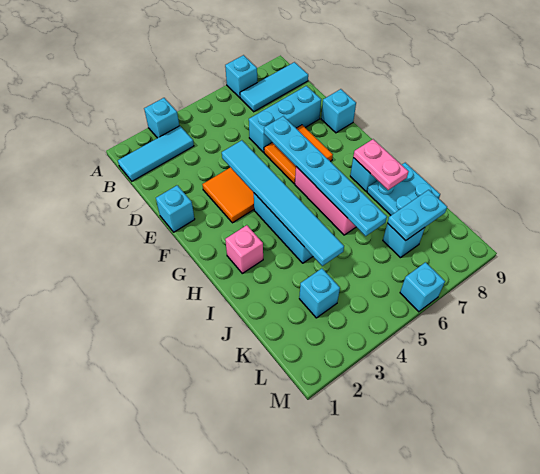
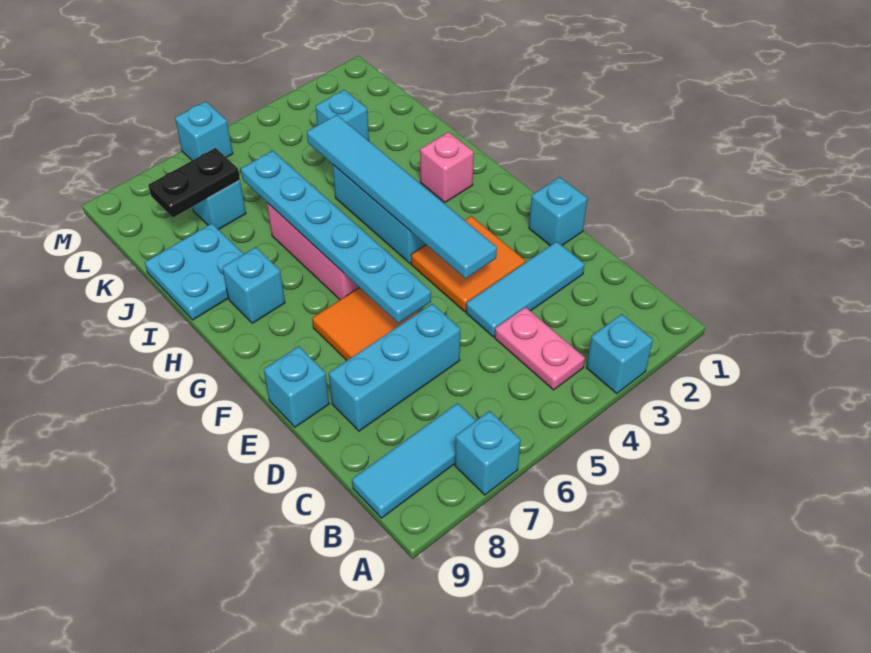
cyan 1x3 tile [118,126,194,181] -> cyan 1x3 tile moved to [466,242,584,337]
pink 1x2 plate [353,139,408,190] -> pink 1x2 plate moved to [495,307,585,390]
cyan 1x2 plate [388,190,447,241] -> black 1x2 plate [148,148,240,217]

